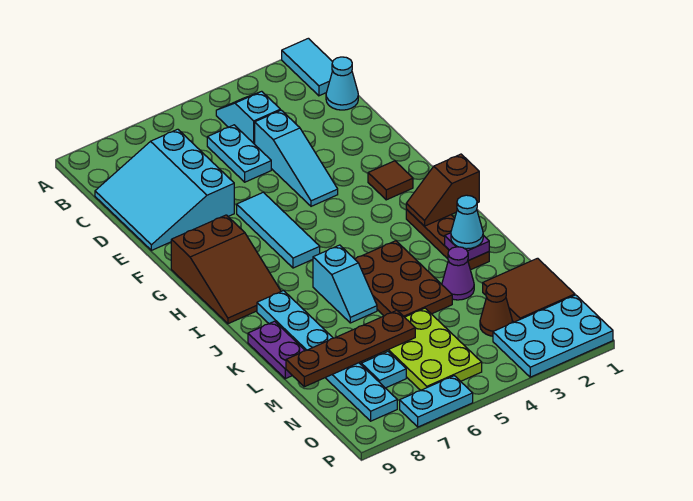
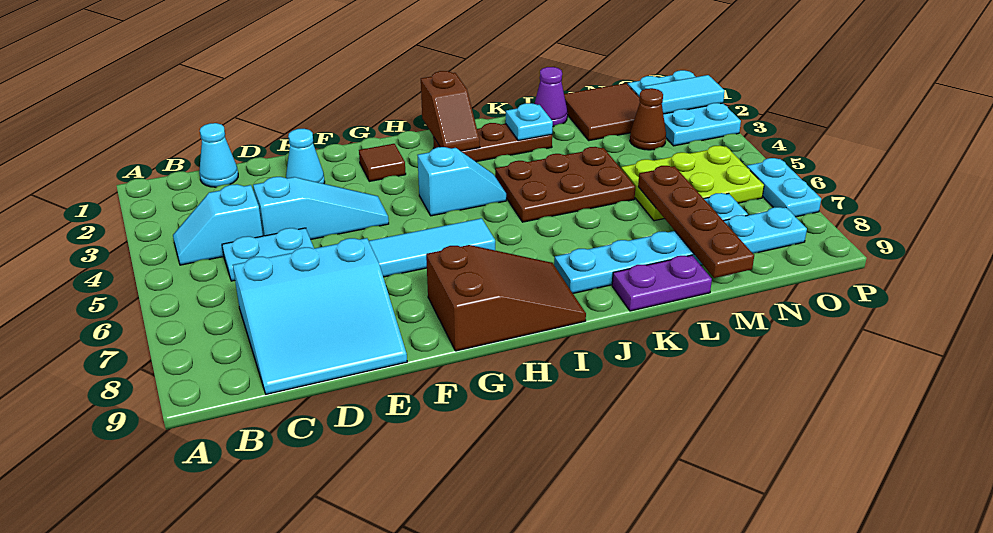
cyan 1x2 tile [282,38,333,96] -> cyan 1x2 tile moved to [644,75,725,114]
cyan 1x2 slope [313,245,377,323] -> cyan 1x2 slope moved to [417,147,506,216]
purple 1x1 plate [445,233,489,261] -> cyan 1x1 plate [506,103,553,141]
cyan 1x1 cone [451,195,483,249] -> cyan 1x1 cone moved to [286,129,325,184]
purple 1x1 cone [442,247,474,300] -> purple 1x1 cone moved to [534,67,567,126]

